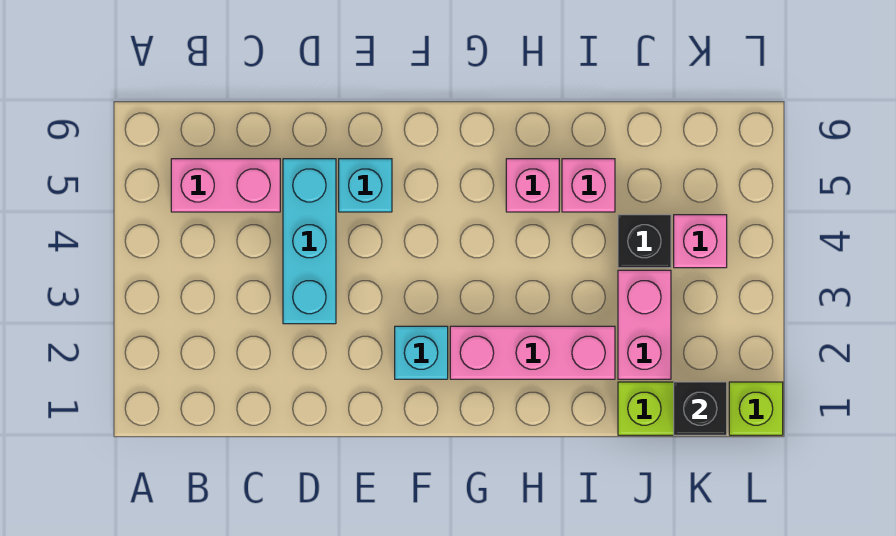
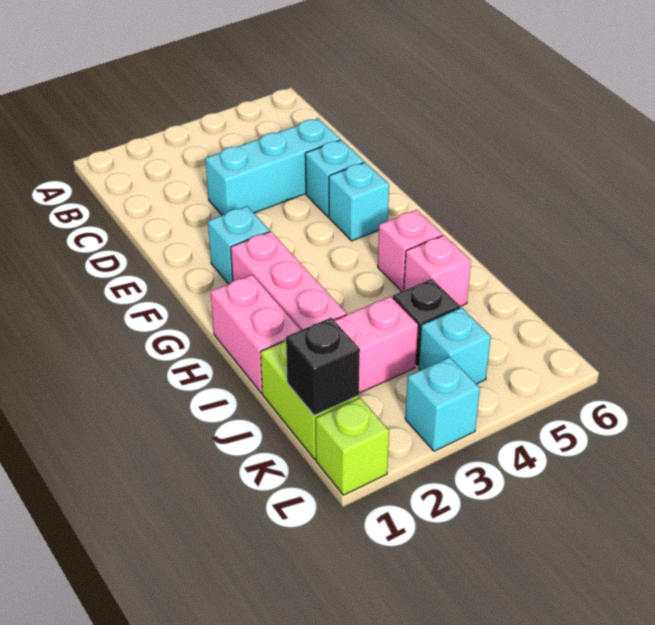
pink 1x2 brick [171,159,280,212] -> pink 1x2 brick moved to [211,275,301,393]
none -> cyan 1x1 brick [329,162,389,241]
pink 1x1 brick [674,215,727,268] -> cyan 1x1 brick [419,308,491,384]
none -> cyan 1x1 brick [405,357,480,451]

